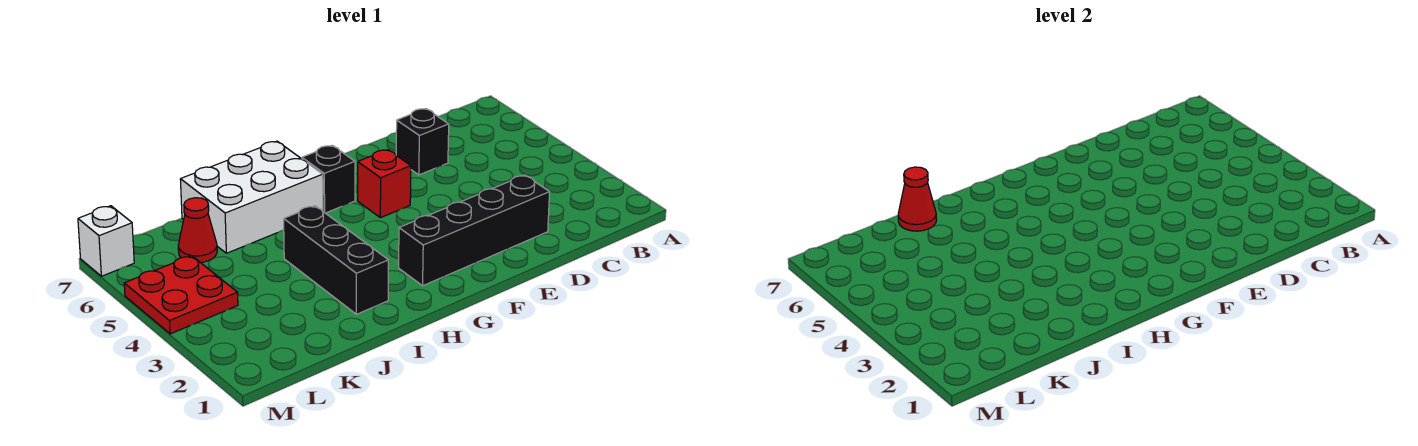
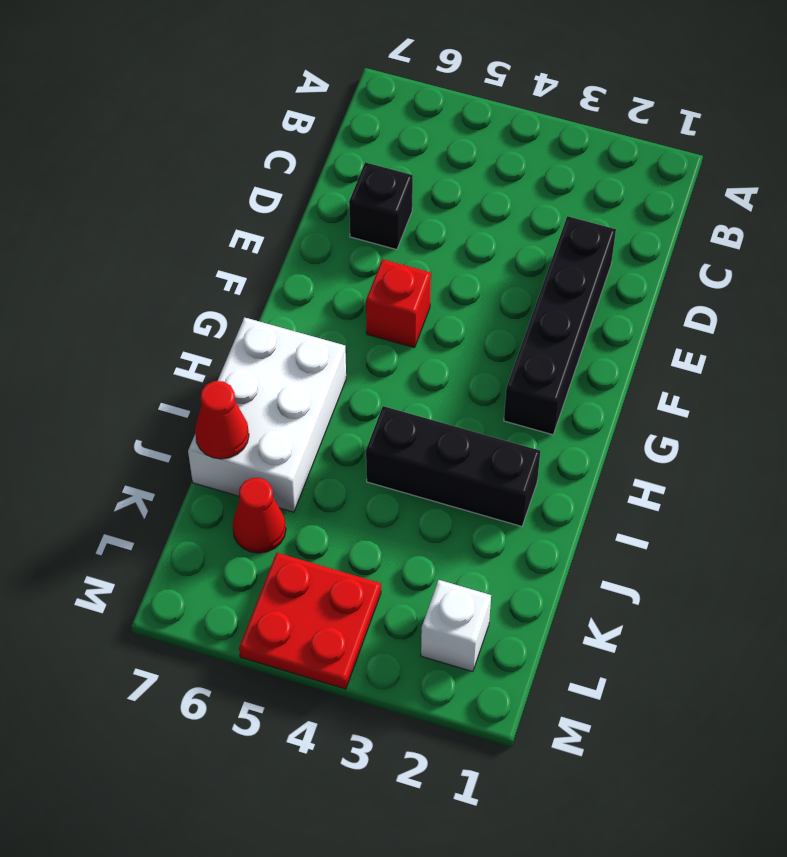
black 1x1 brick [302,145,355,213] -> none
white 1x1 brick [78,206,134,276] -> white 1x1 brick moved to [421,580,491,672]

